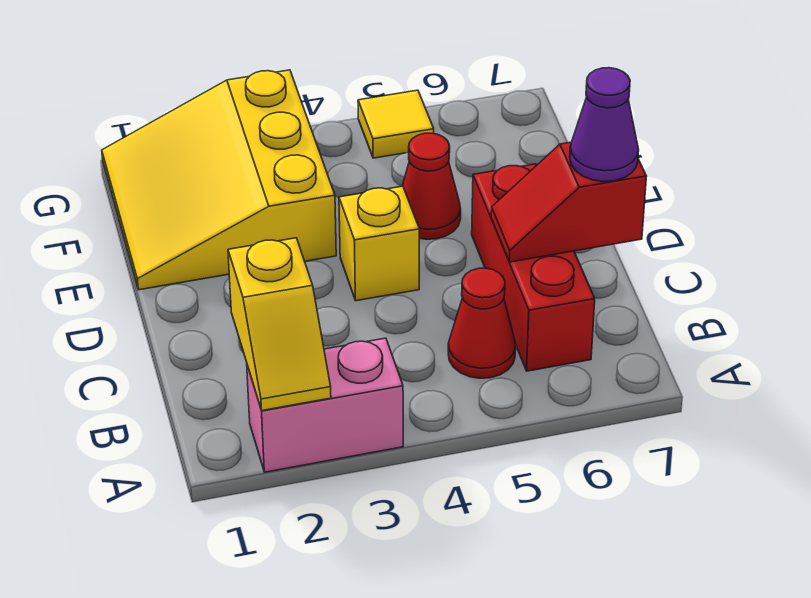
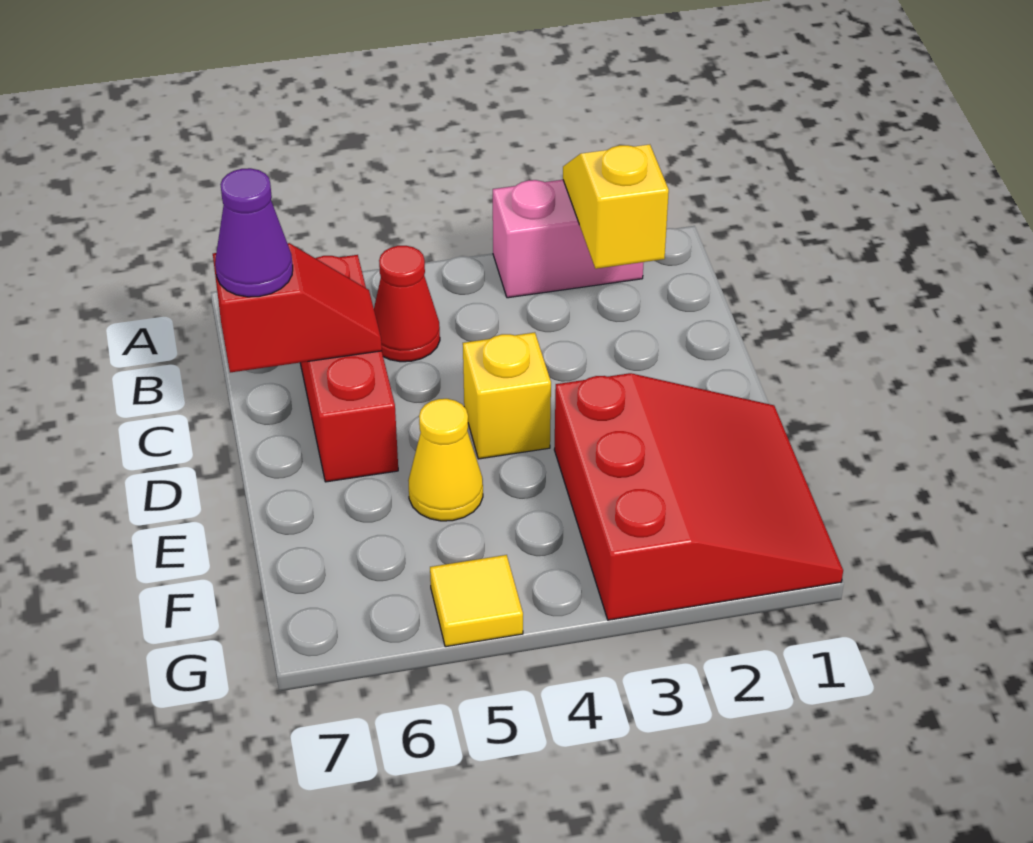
yellow 3x3 slope [102,70,336,290] -> red 3x3 slope [554,373,843,620]
red 1x1 cone [403,133,461,239] -> yellow 1x1 cone [408,399,483,521]

